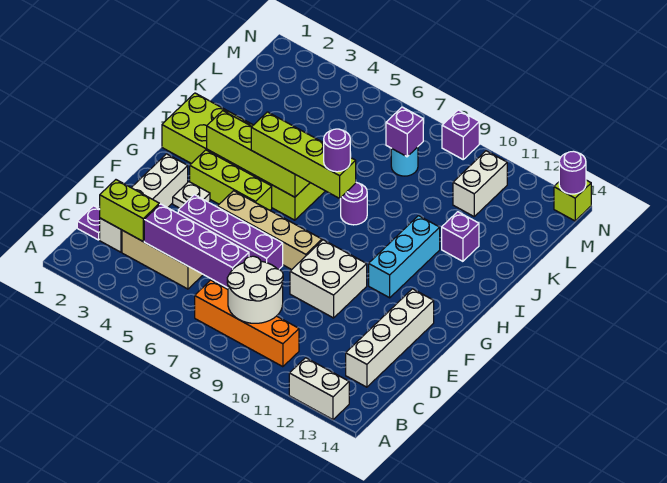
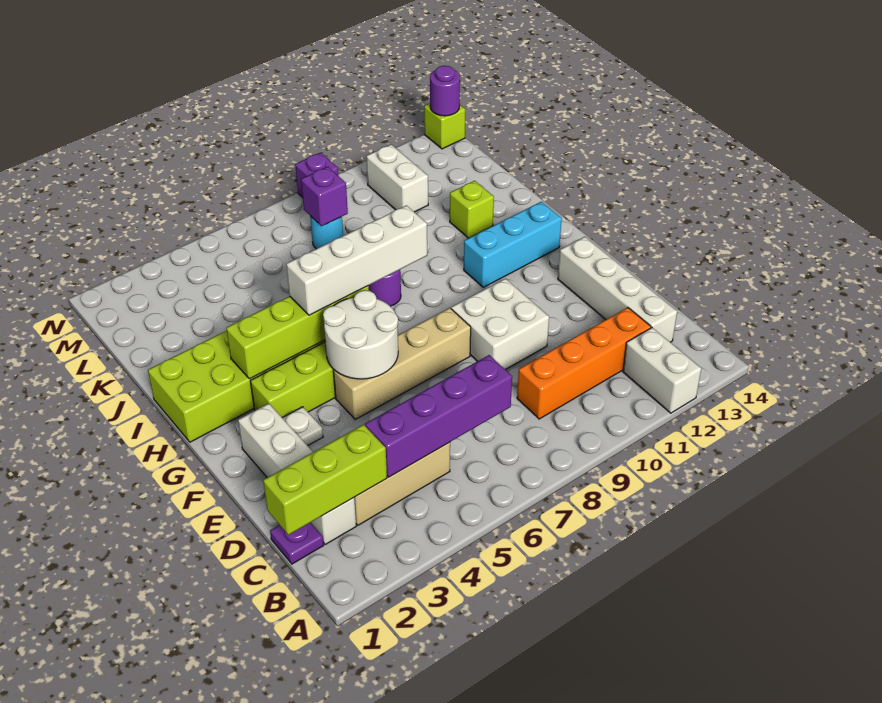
white 1x2 brick [289,358,349,420] -> white 1x2 brick turned to [623,328,701,413]
orange 1x4 brick [195,280,299,367] -> orange 1x4 brick moved to [517,308,651,419]
white 2x2 round brick [227,256,283,323] -> white 2x2 round brick moved to [323,290,398,379]
lime 1x2 brick [100,180,159,241] -> lime 1x3 brick [263,425,387,535]
purple 1x4 brick [178,195,283,269] -> none
cyan 1x3 brick [369,216,440,298] -> cyan 1x3 brick turned to [464,202,562,287]
lime 1x4 brick [251,112,356,199] -> white 1x4 brick [286,205,427,315]
purple 1x1 round brick [324,129,350,172] -> none
purple 1x1 brick [442,212,479,261] -> lime 1x1 brick [450,181,494,238]

